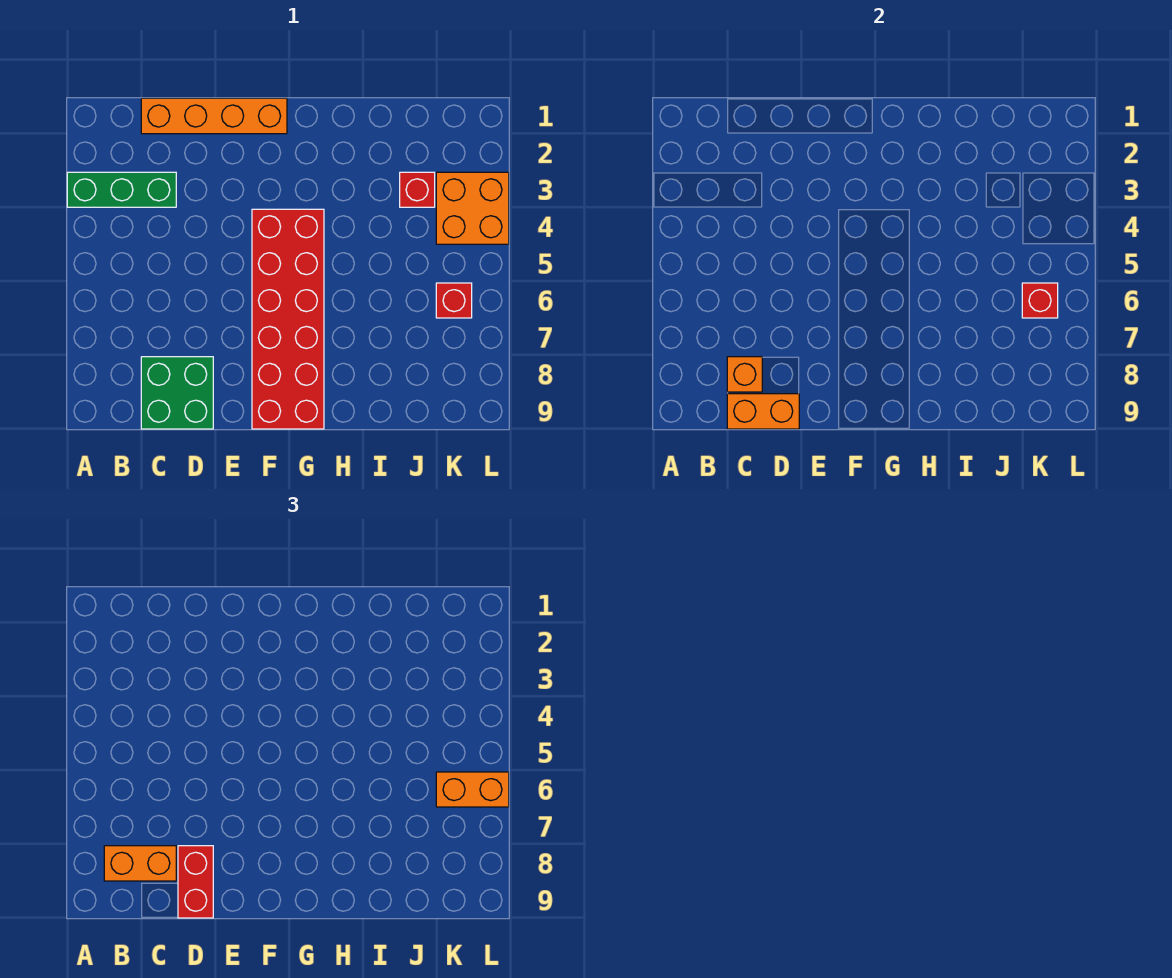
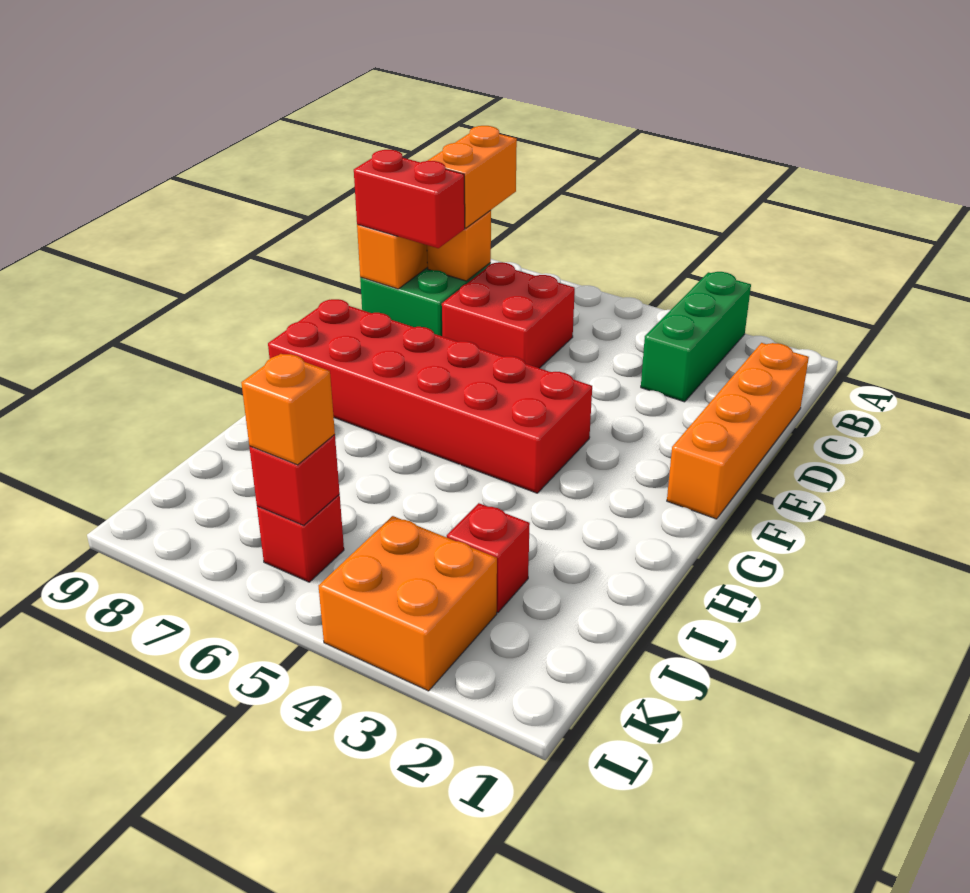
none -> red 2x2 brick [442,262,575,368]
orange 1x2 brick [436,772,509,807] -> orange 1x1 brick [241,354,335,465]

